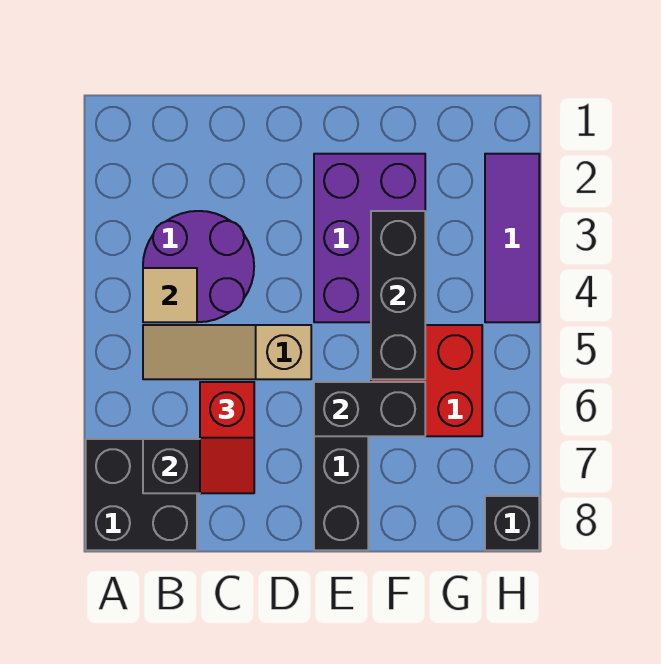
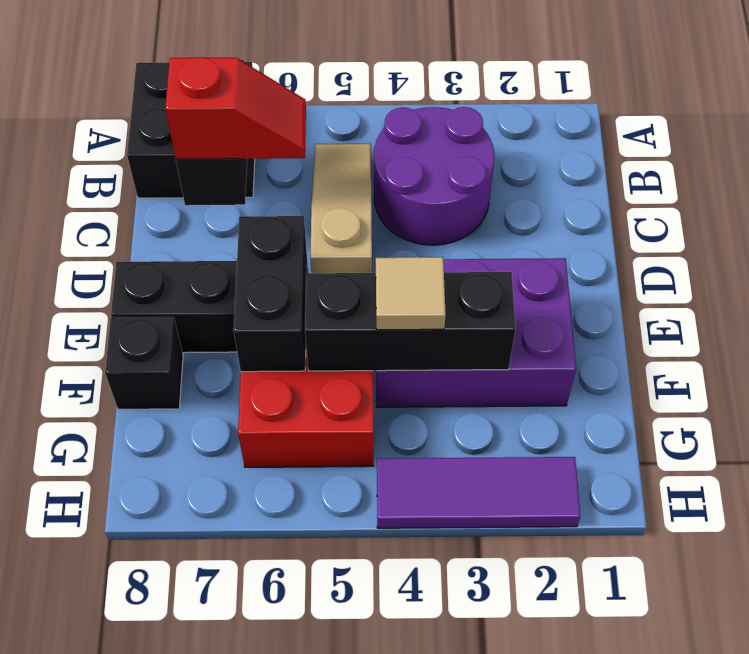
tan 1x1 tile [143,268,197,322] -> tan 1x1 tile moved to [376,257,446,330]
red 1x2 slope [200,382,254,493] -> red 1x2 slope turned to [165,57,306,159]
black 1x1 brick [485,496,539,550] -> black 1x1 brick moved to [105,317,183,409]

